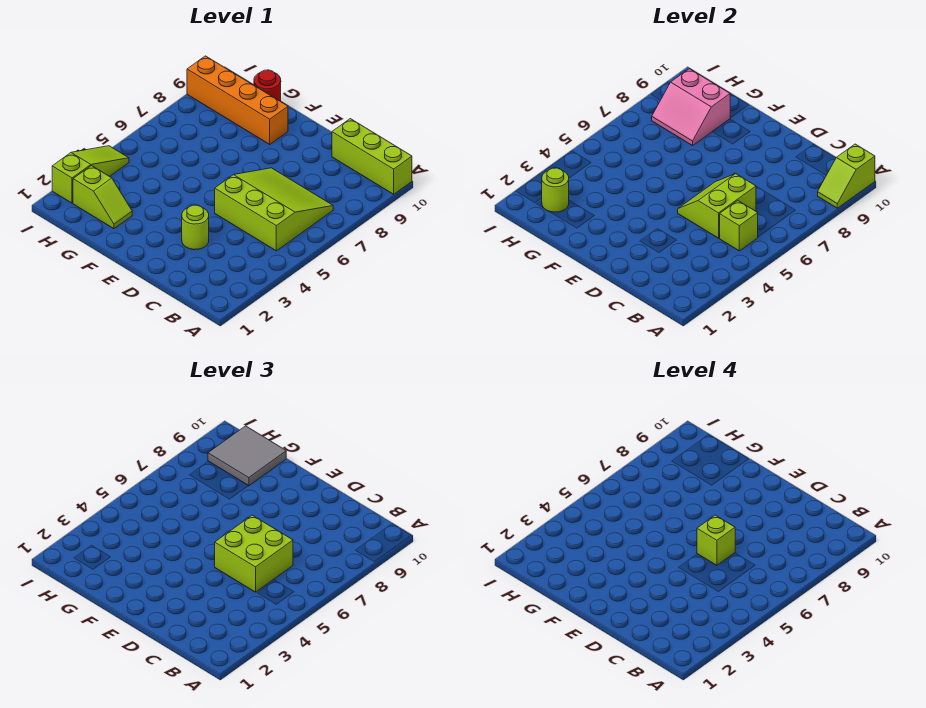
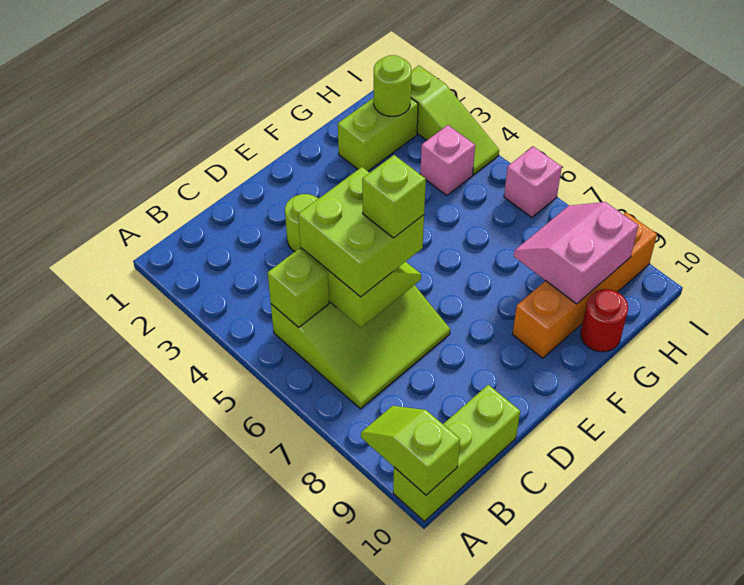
lime 1x2 slope [73,166,132,229] -> lime 1x2 brick [338,98,418,171]
grey 2x2 tile [208,426,286,486] -> none
none -> pink 1x1 brick [420,125,475,195]
none -> pink 1x1 brick [504,146,562,218]

